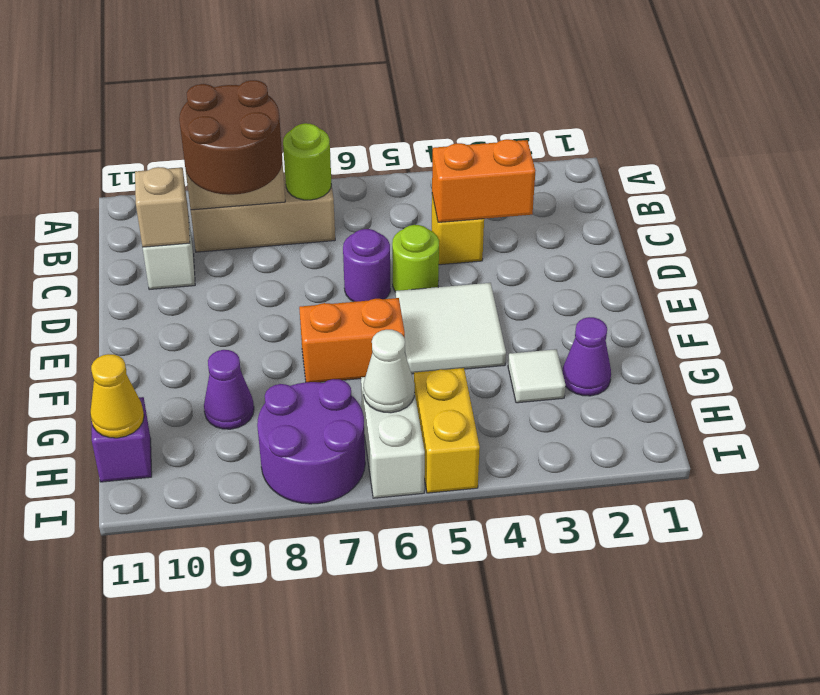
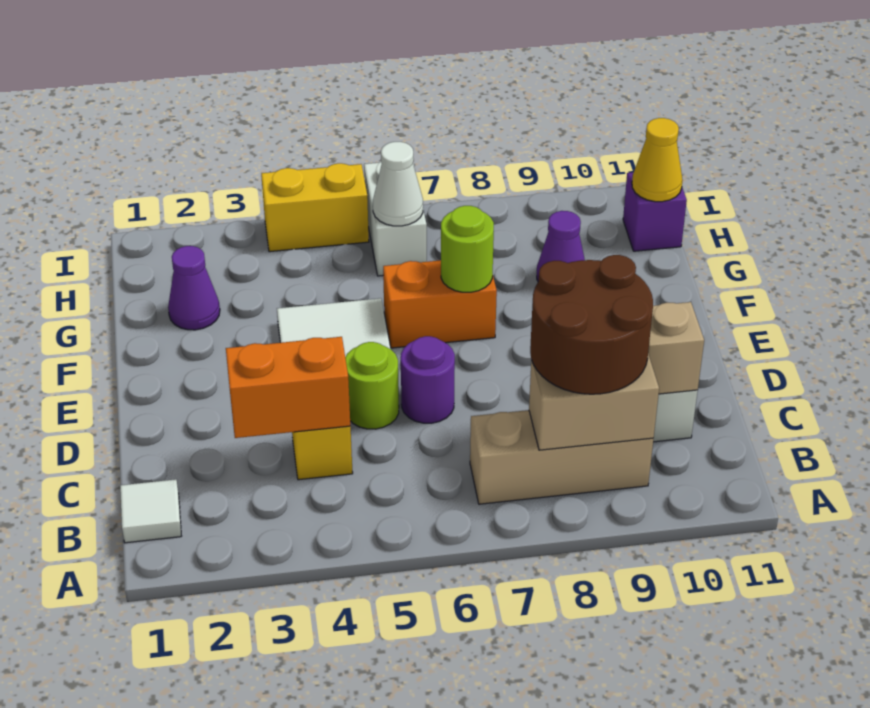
lime 1x1 round brick [283,123,331,200] -> lime 1x1 round brick moved to [441,206,494,292]
white 1x1 tile [508,349,566,403] -> white 1x1 tile moved to [120,479,181,543]
yellow 1x2 brick [414,368,480,493] -> yellow 1x2 brick turned to [261,163,369,252]
purple 2x2 round brick [257,379,365,504] -> none

